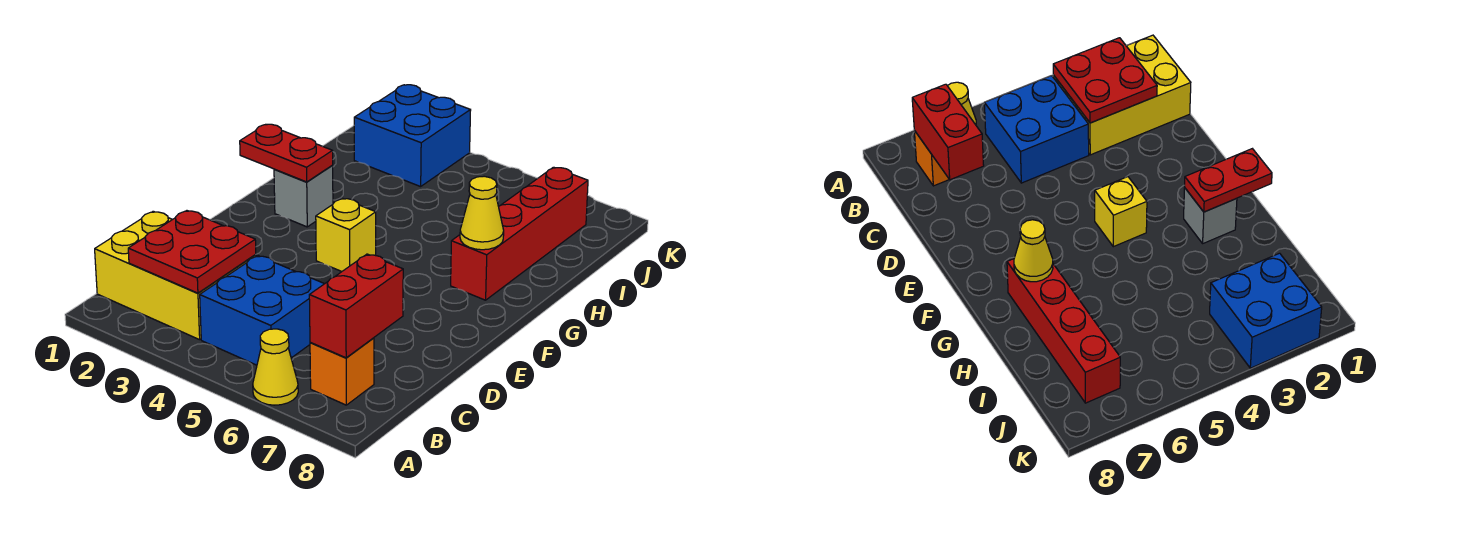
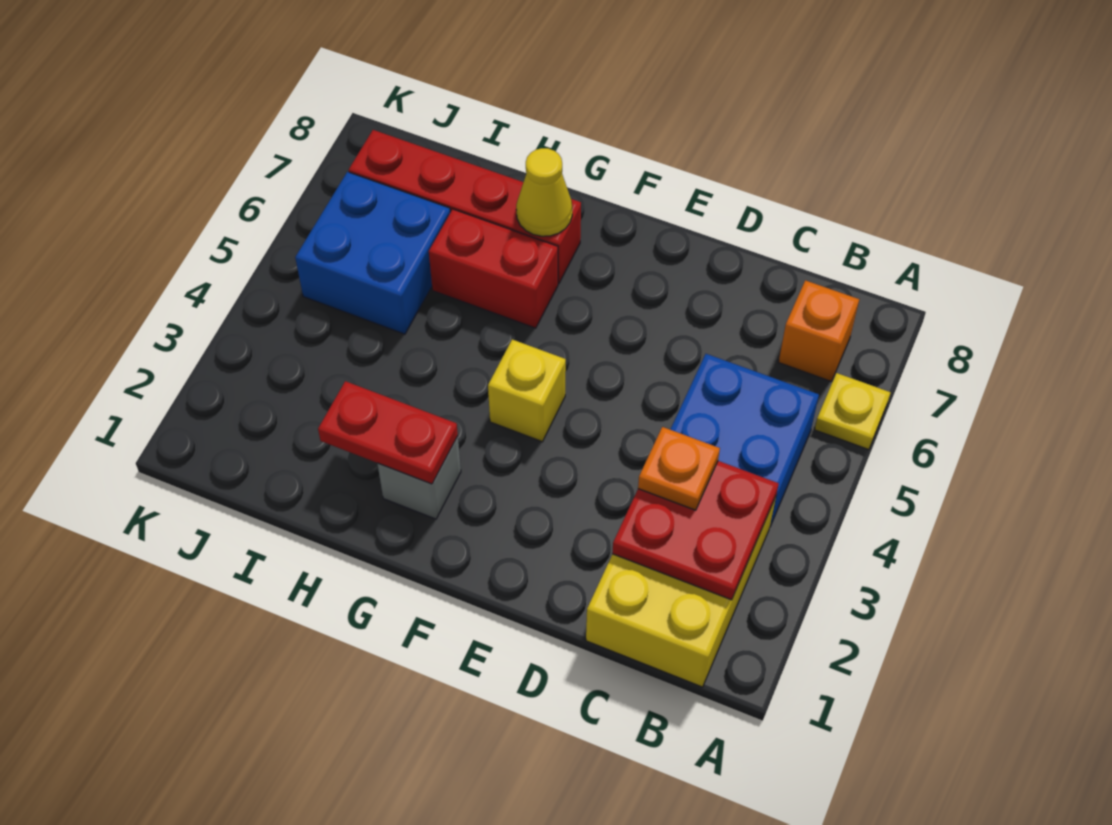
yellow 1x1 cone [253,329,298,405] -> yellow 1x1 plate [815,373,891,450]
red 1x2 brick [309,254,403,358] -> red 1x2 brick moved to [429,209,558,328]
none -> orange 1x1 plate [638,427,720,510]
red 1x2 plate [240,124,333,182] -> red 1x2 plate turned to [318,381,458,484]
blue 2x2 brick [354,85,471,187] -> blue 2x2 brick moved to [295,172,450,334]

